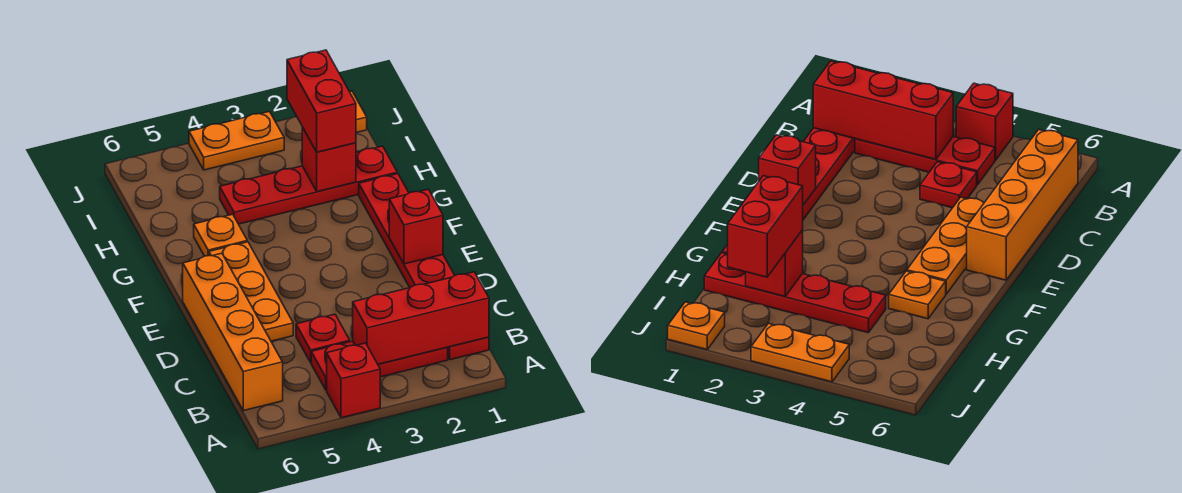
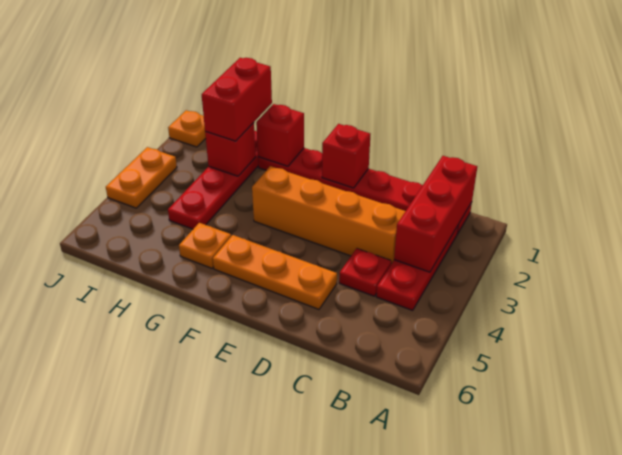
red 1x1 brick [327,343,380,418] -> red 1x1 brick moved to [256,104,304,166]
orange 1x4 brick [183,253,283,411] -> orange 1x4 brick moved to [252,166,405,264]
red 1x2 brick [287,50,356,152] -> red 1x2 brick turned to [202,58,272,141]

